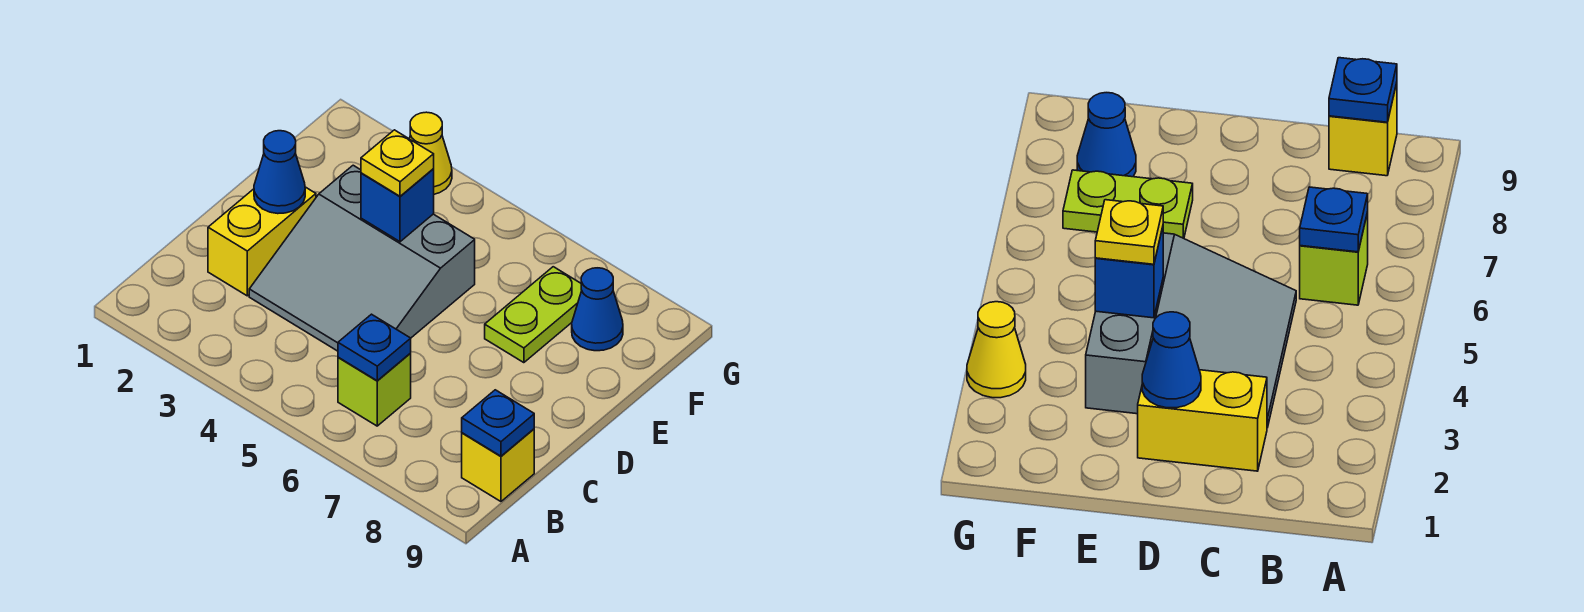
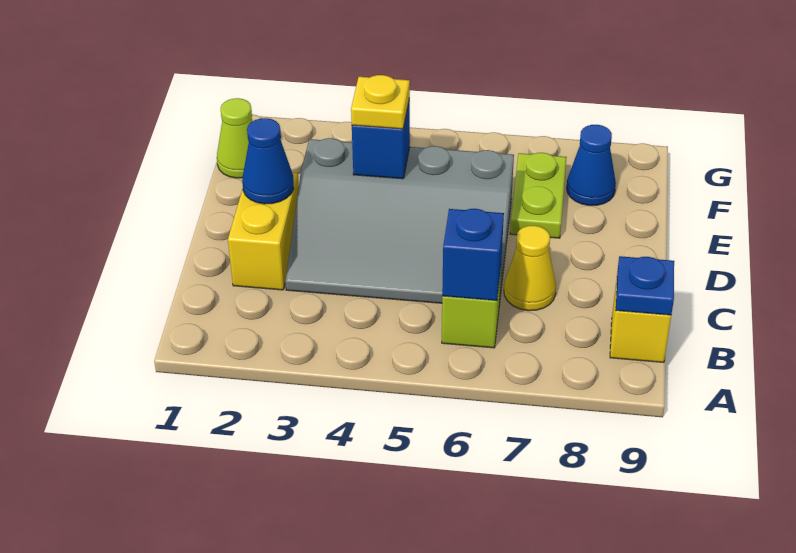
blue 1x1 plate [338,314,411,381] -> blue 1x1 brick [442,209,504,301]
grey 3x3 slope [249,165,475,351] -> grey 3x4 slope [285,138,514,305]
none -> lime 1x1 cone [217,98,253,178]
yellow 1x1 cone [409,112,452,194] -> yellow 1x1 cone moved to [504,226,556,311]

